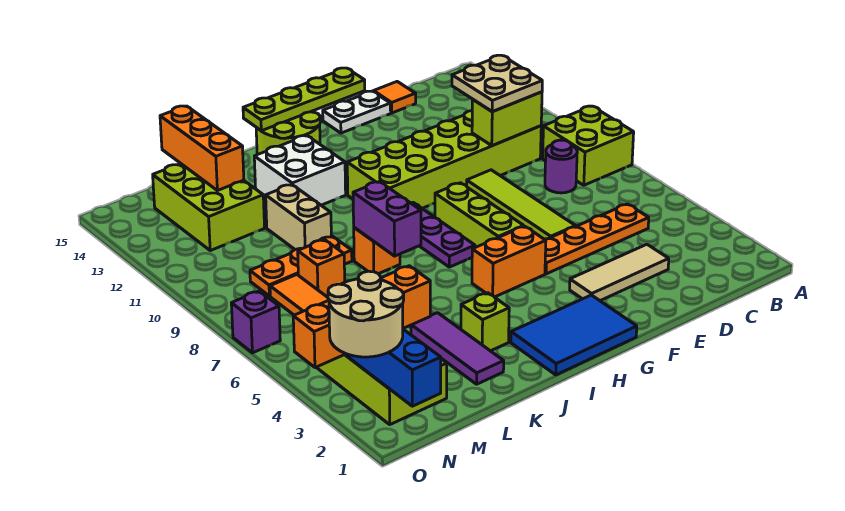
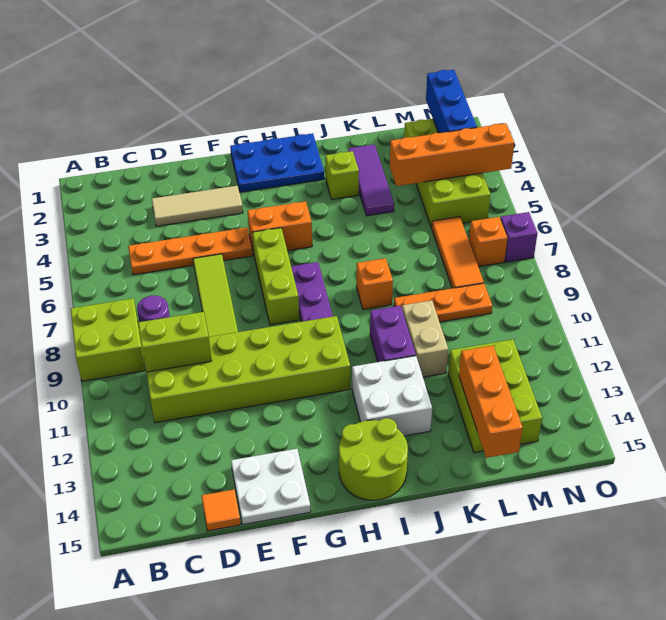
tan 2x2 plate [452,55,542,112] -> none
white 1x2 plate [323,91,391,133] -> white 2x2 plate [231,449,311,525]
lime 1x4 plate [243,68,365,131] -> none
blue 2x3 tile [511,295,637,375] -> blue 2x3 plate [230,133,324,192]
purple 1x2 brick [353,182,421,256] -> purple 1x2 brick moved to [370,306,416,362]
orange 1x1 brick [298,240,345,296] -> orange 1x1 brick moved to [469,217,507,267]
tan 2x2 round brick [328,271,404,357] -> none

